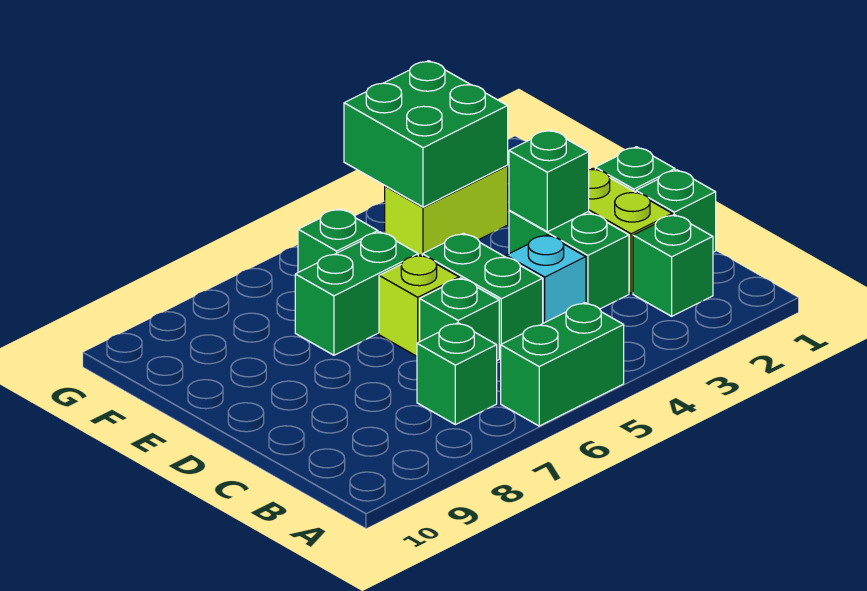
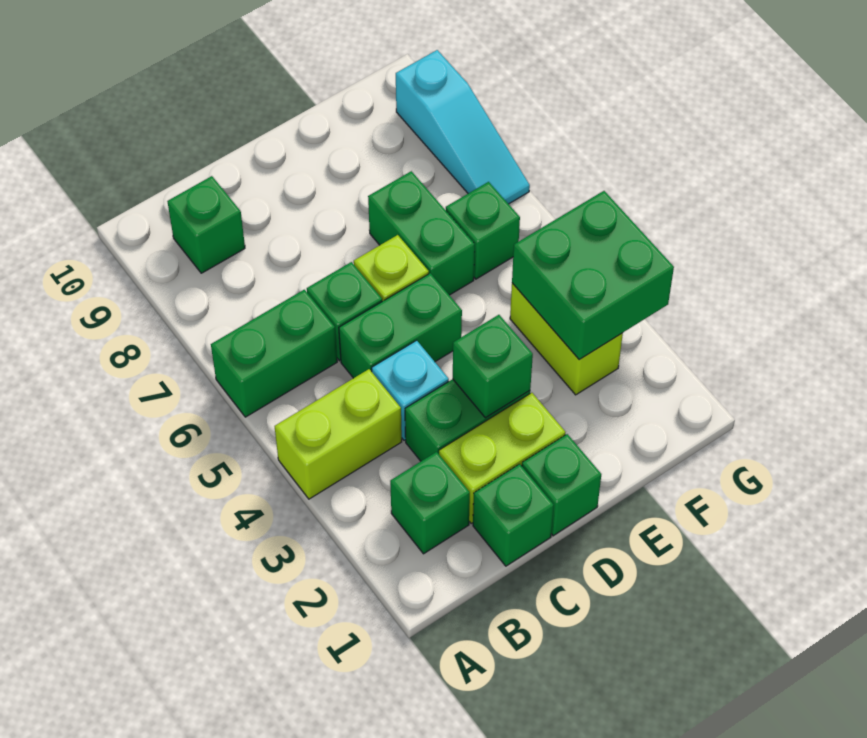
none -> lime 1x2 brick [275,369,402,499]
green 1x2 brick [501,303,624,426] -> green 1x2 brick turned to [211,290,337,417]
green 1x1 brick [417,323,497,425] -> green 1x1 brick moved to [167,176,245,273]
none -> cyan 1x3 slope [396,50,530,204]

